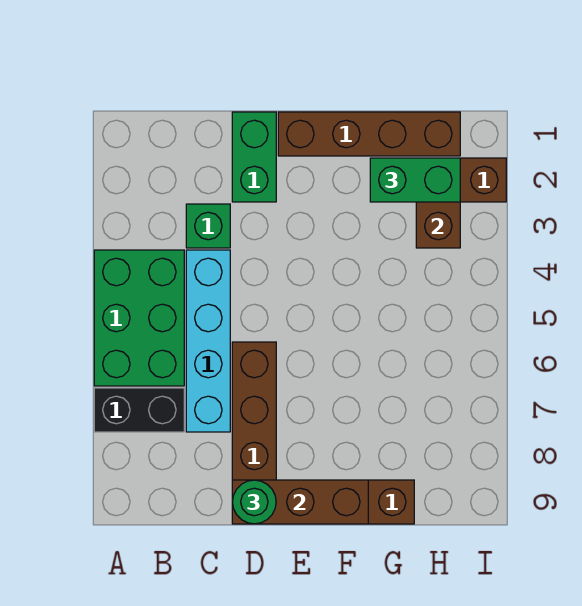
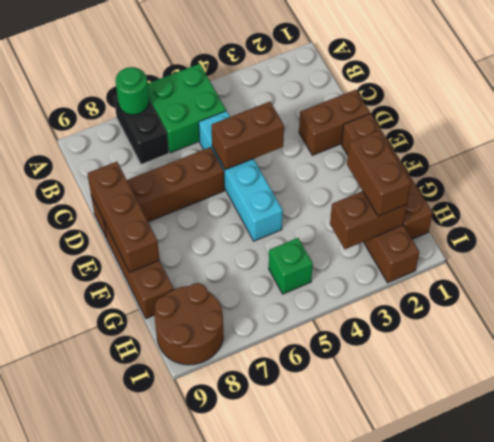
green 2x3 brick [94,250,184,386] -> green 2x2 brick [147,64,226,153]
green 1x1 brick [186,204,230,248] -> green 1x1 brick moved to [269,238,313,294]
cyan 1x4 brick [186,250,230,432] -> cyan 1x4 brick turned to [199,111,283,241]
green 1x2 brick [232,112,276,202] -> brown 1x2 brick [299,90,370,155]
none -> brown 1x2 brick [211,102,284,170]
green 1x1 round brick [232,480,276,524] -> green 1x1 round brick moved to [116,67,149,115]
green 1x2 brick [370,158,460,202] -> brown 1x2 brick [347,131,411,216]
none -> brown 2x2 round brick [155,283,223,365]

